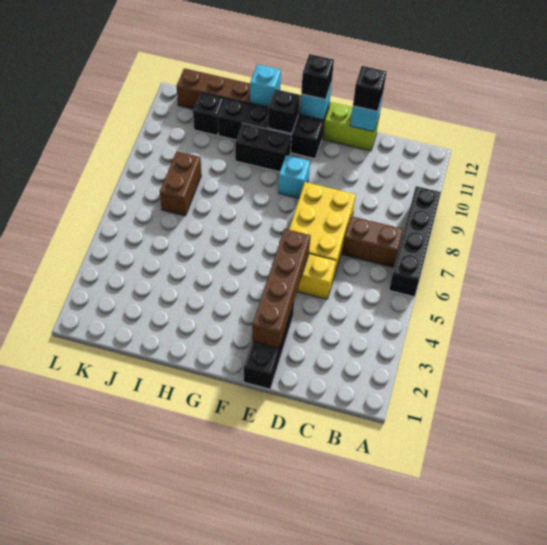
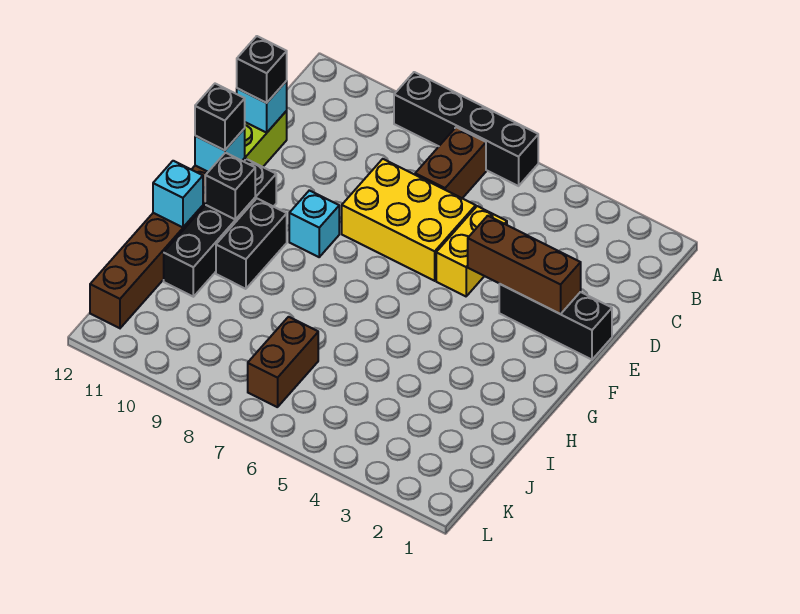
brown 1x4 brick [252,229,311,348] -> brown 1x3 brick [468,216,581,314]
brown 1x2 brick [160,151,201,216] -> brown 1x2 brick turned to [248,317,318,407]
black 1x1 brick [193,93,224,135] -> none

